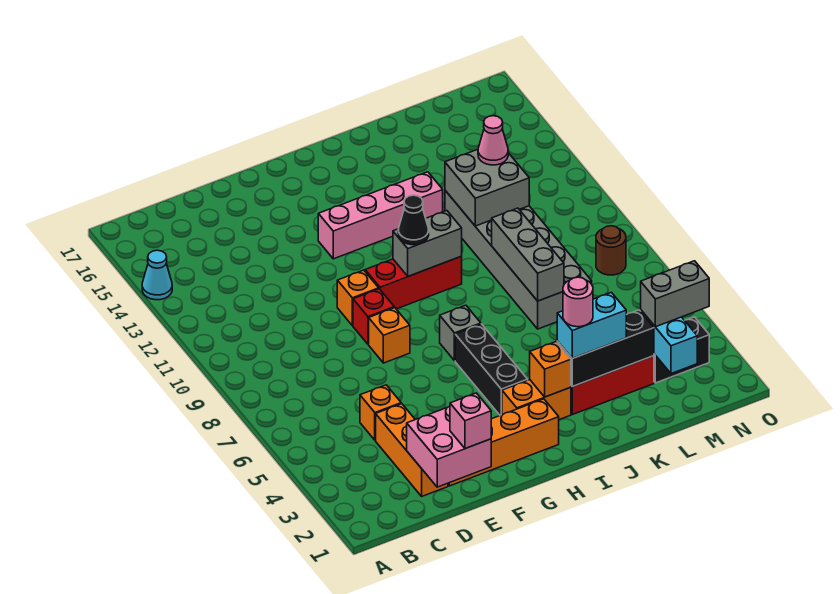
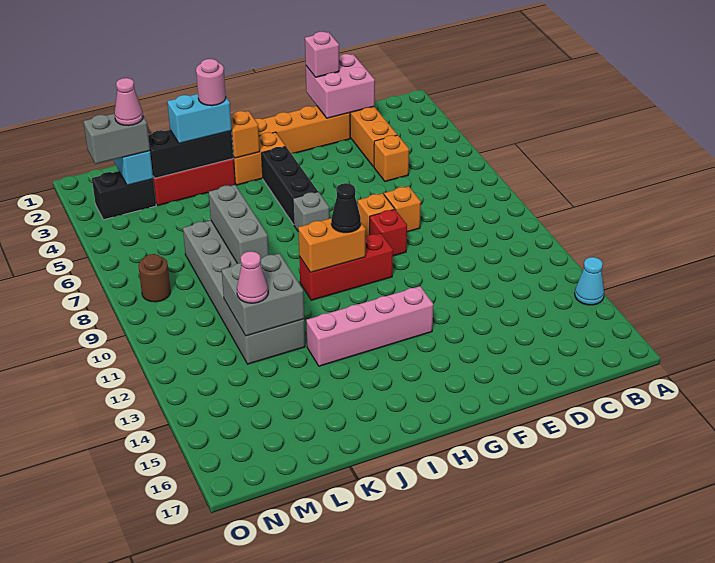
orange 1x1 brick [337,270,379,326] -> orange 1x1 brick moved to [384,186,421,232]
grey 1x2 brick [393,211,462,276] -> orange 1x2 brick [298,218,366,273]
none -> pink 1x1 cone [115,78,143,126]

